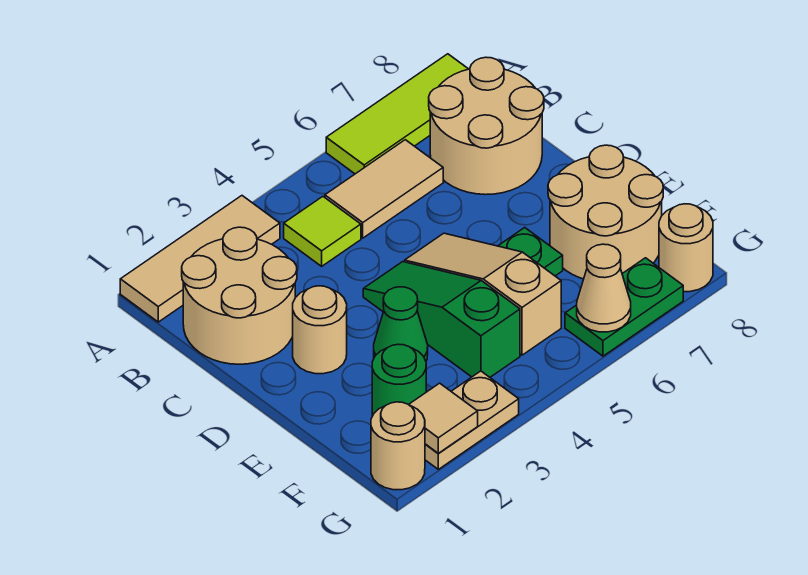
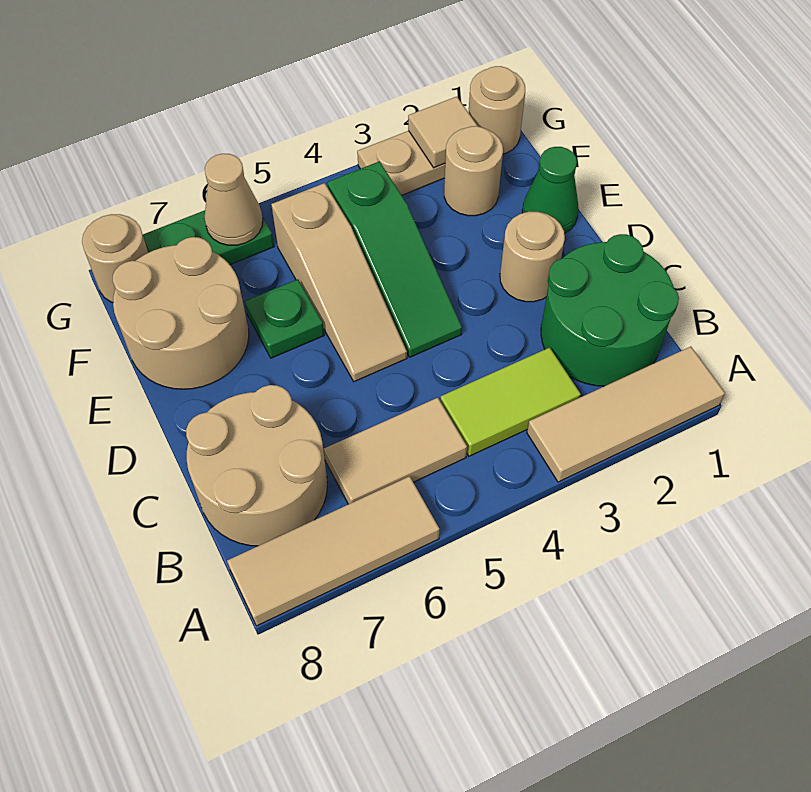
lime 1x3 tile [326,54,468,174] -> tan 1x3 tile [227,476,439,626]
tan 2x2 round brick [182,227,297,364] -> green 2x2 round brick [541,234,679,386]
lime 1x1 tile [284,197,361,266] -> lime 1x2 tile [440,347,581,456]
green 1x1 cone [374,287,428,361] -> green 1x1 cone moved to [522,147,579,233]
green 1x1 round brick [372,344,426,416] -> tan 1x1 round brick [444,126,503,216]

